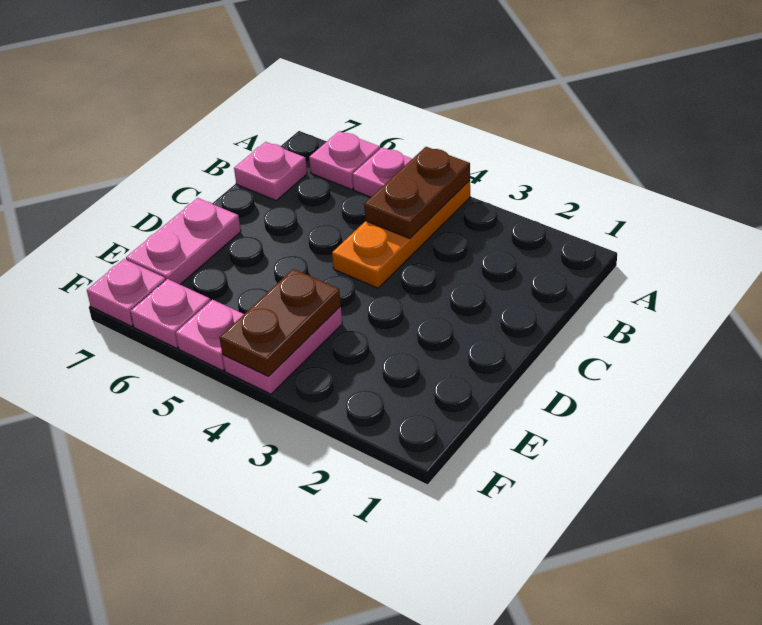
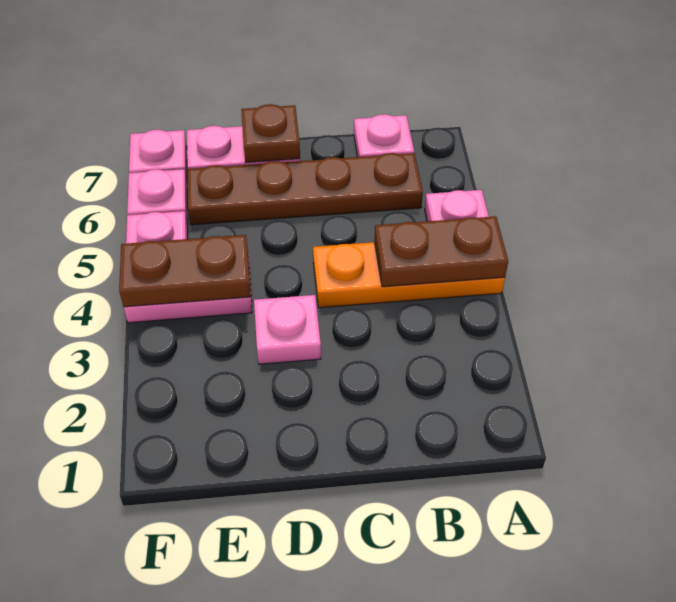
pink 1x1 plate [309,131,380,189] -> pink 1x1 plate moved to [254,295,321,364]
none -> brown 1x4 plate [187,153,423,225]
none -> brown 1x1 plate [241,104,300,162]

